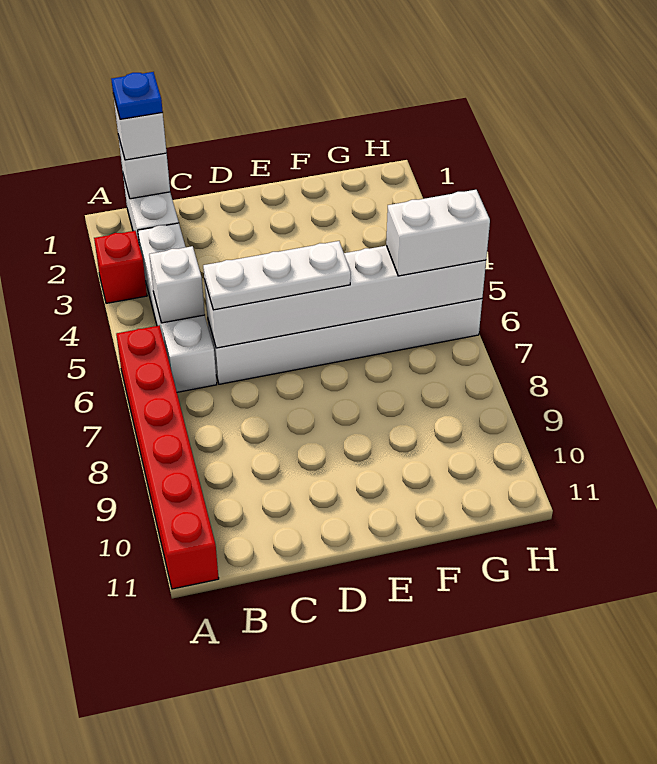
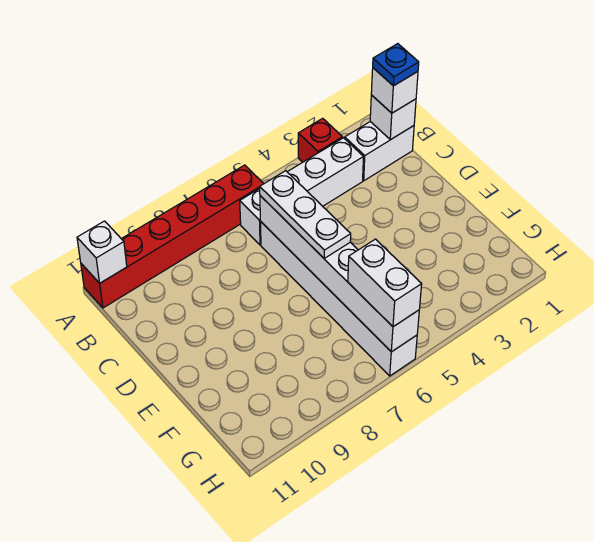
white 1x1 brick [149,246,205,323] -> white 1x1 brick moved to [77,221,127,283]

